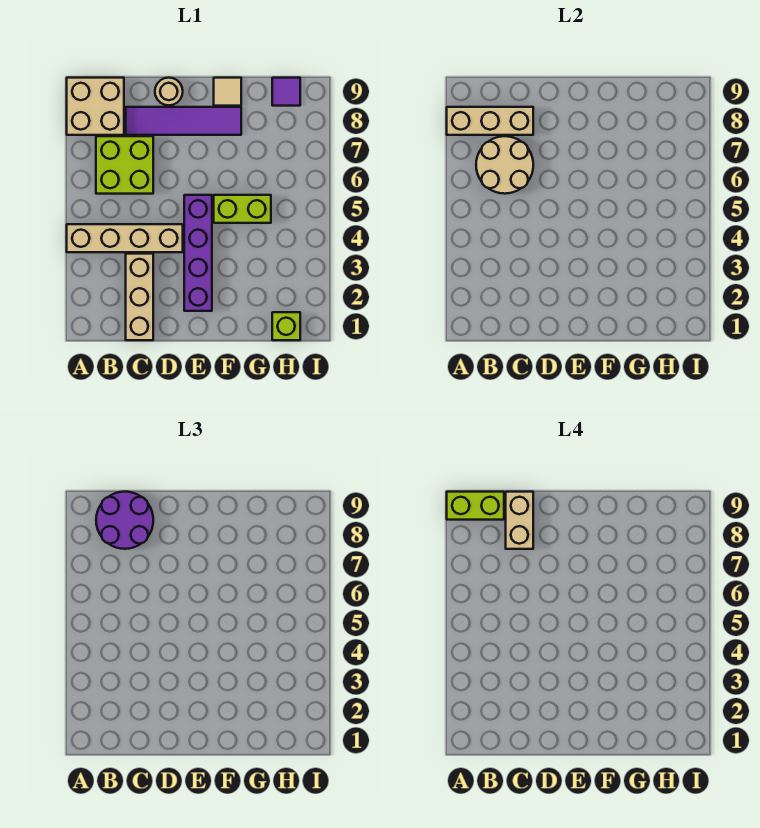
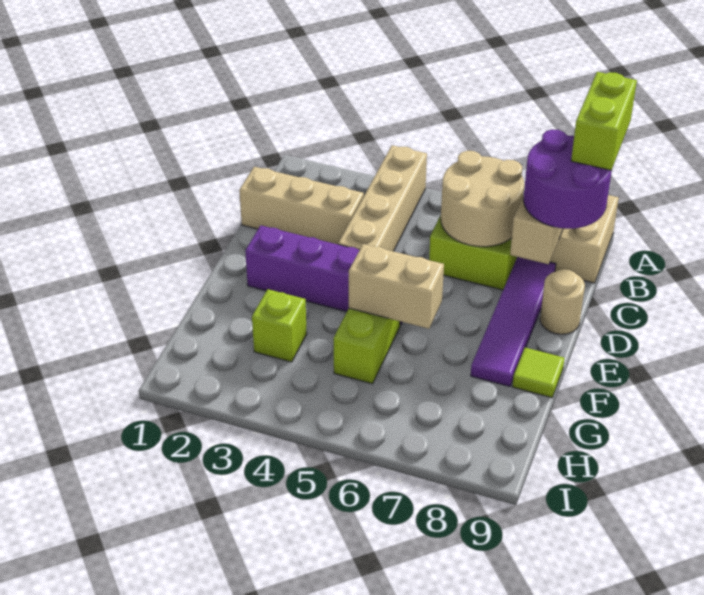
tan 1x2 brick [506,492,533,549] -> tan 1x2 brick moved to [349,244,444,329]
tan 1x1 tile [214,78,241,106] -> lime 1x1 tile [512,348,564,398]
lime 1x1 brick [272,312,300,340] -> lime 1x1 brick moved to [252,289,307,362]
purple 1x1 tile [272,78,300,106] -> none

